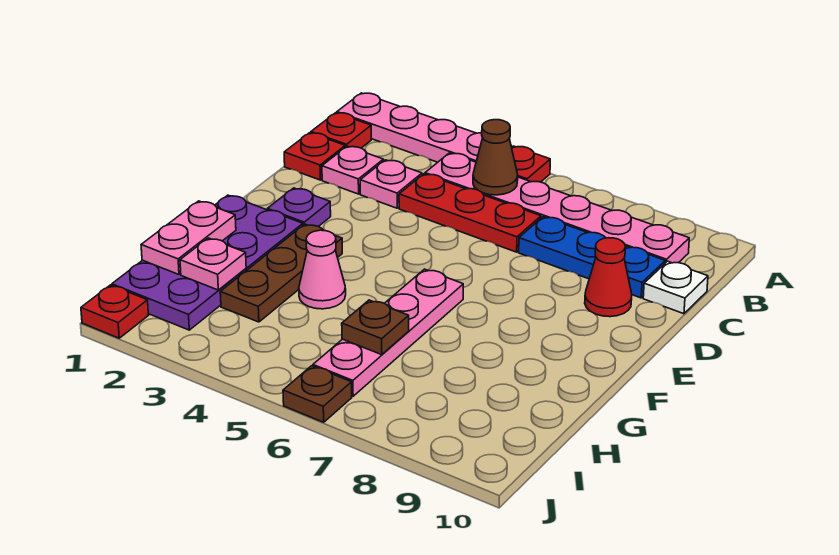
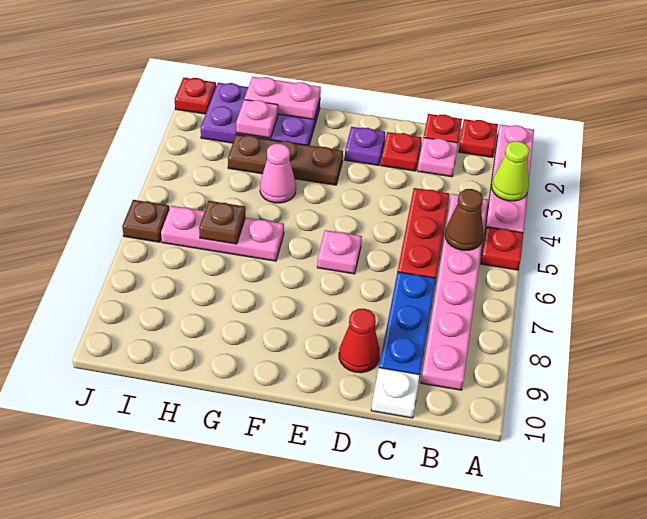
none -> lime 1x1 cone [492,141,530,201]
pink 1x1 plate [360,160,422,208] -> pink 1x1 plate moved to [317,230,362,274]
none -> red 1x1 plate [381,132,421,171]
purple 2x4 plate [112,195,303,330] -> purple 2x3 plate [201,83,320,145]
pink 1x4 plate [313,269,463,396] -> pink 1x3 plate [161,206,284,261]

